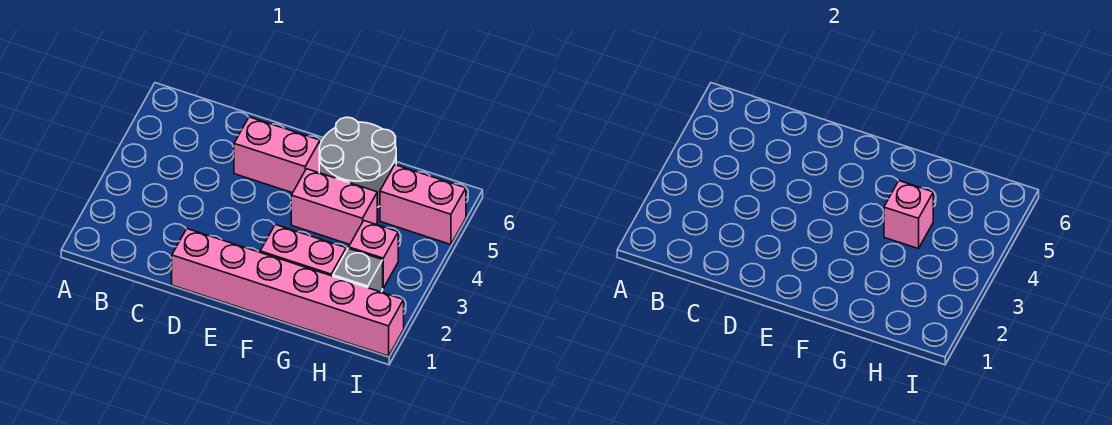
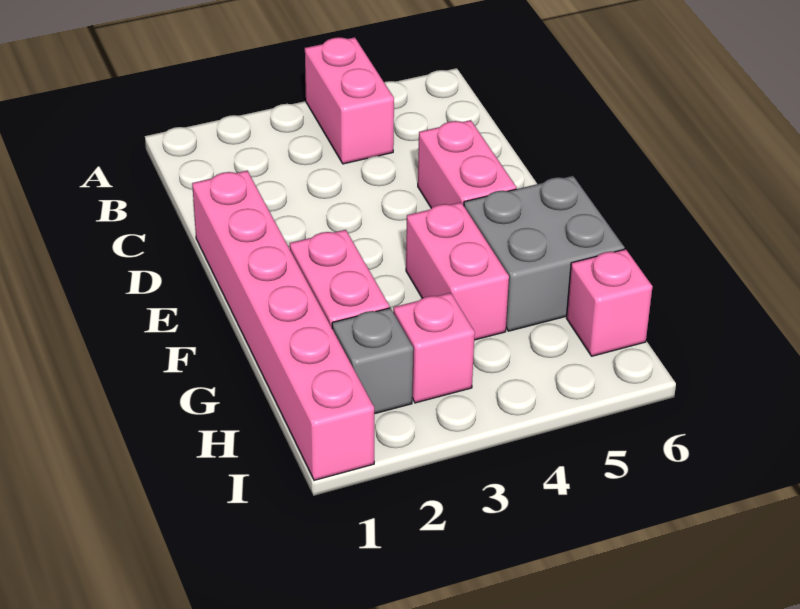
grey 2x2 round brick [319,117,396,207] -> grey 2x2 brick [464,176,625,331]
pink 1x1 brick [884,181,933,249] -> pink 1x1 brick moved to [567,249,653,356]
pink 1x2 brick [380,165,466,245] -> pink 1x2 brick moved to [305,37,394,164]

